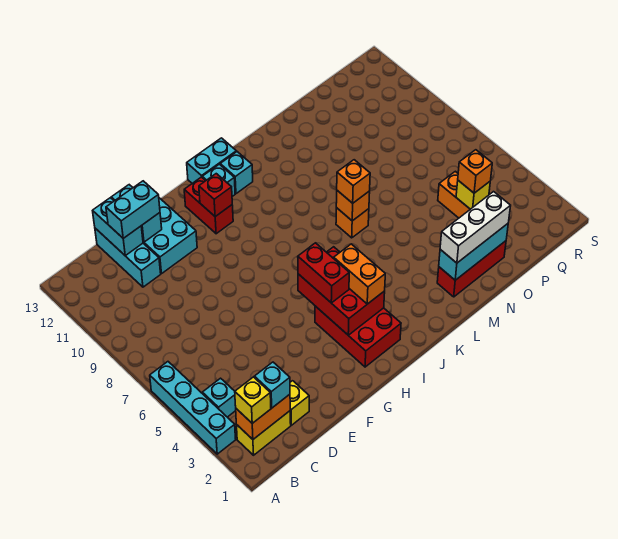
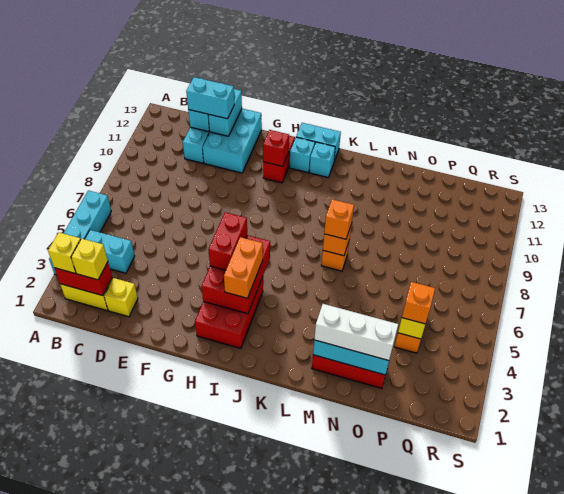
orange 1x2 brick [236,394,290,439] -> red 1x2 brick [54,262,112,296]
cyan 1x1 brick [202,378,236,417] -> cyan 1x2 brick [85,230,135,273]
cyan 1x1 brick [254,362,290,408] -> yellow 1x1 brick [71,239,108,280]

